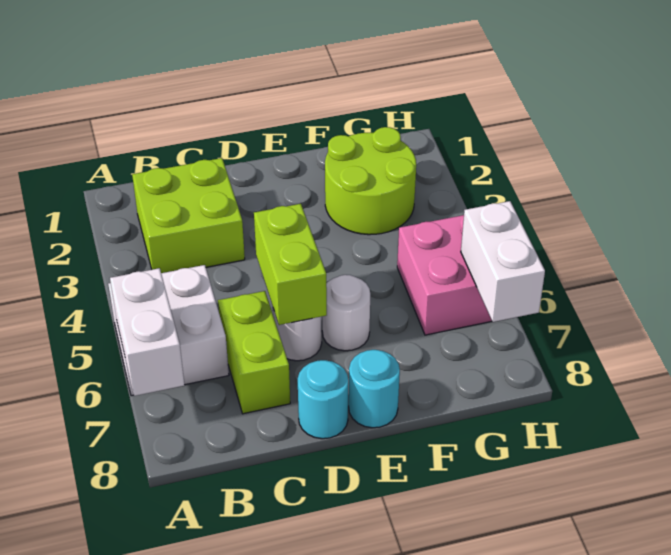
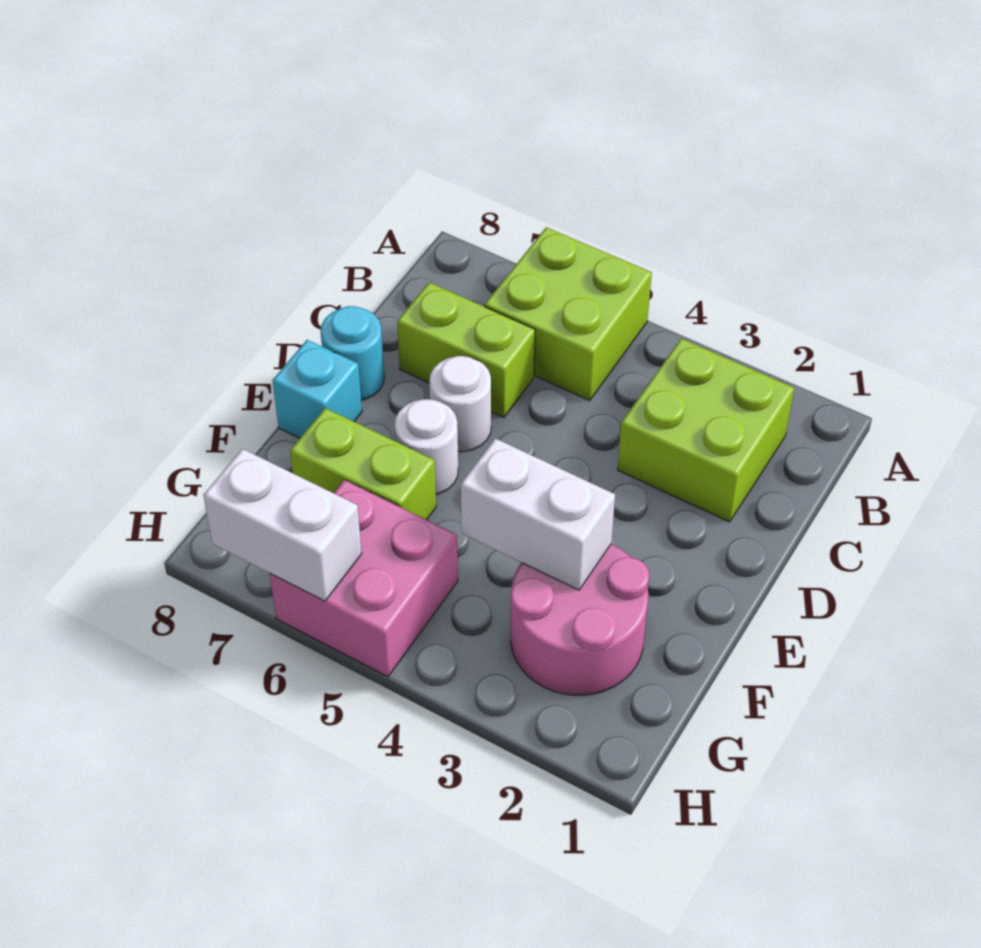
white 2x2 brick [108,265,229,396] -> lime 2x2 brick [485,227,652,400]
white 1x2 brick [110,268,184,396] -> white 1x2 brick moved to [461,438,615,590]
lime 1x2 brick [254,204,327,325] -> lime 1x2 brick moved to [290,408,436,520]
cyan 1x1 round brick [349,350,400,428] -> cyan 1x1 brick [272,340,362,438]
lime 2x2 round brick [325,127,416,235] -> pink 2x2 round brick [510,544,649,695]

